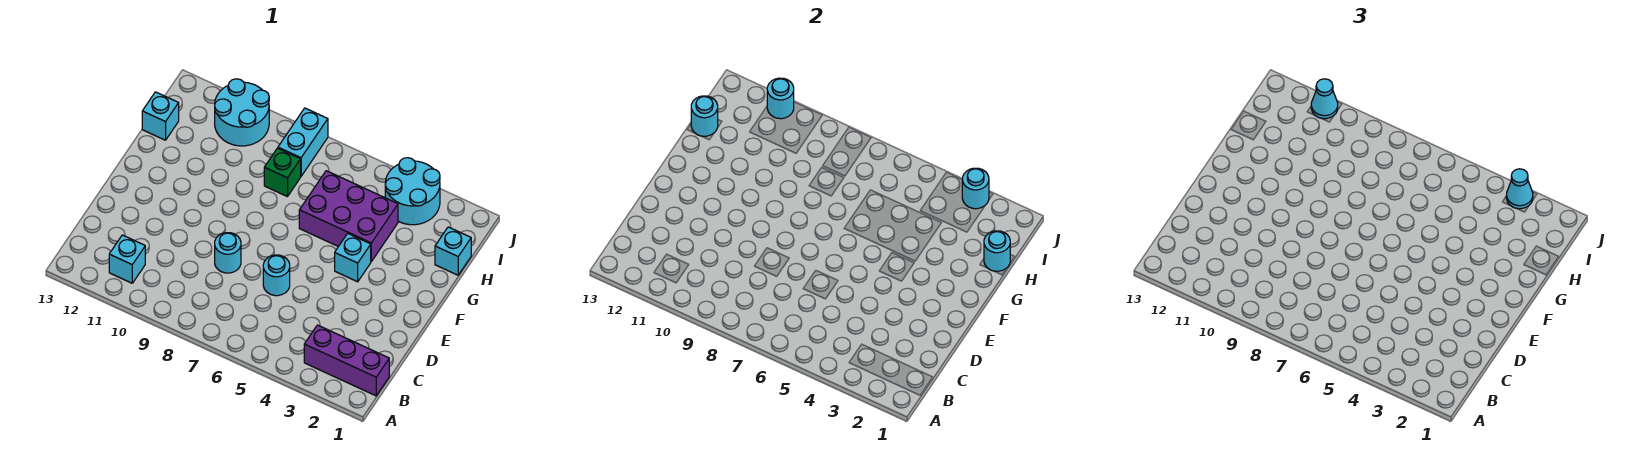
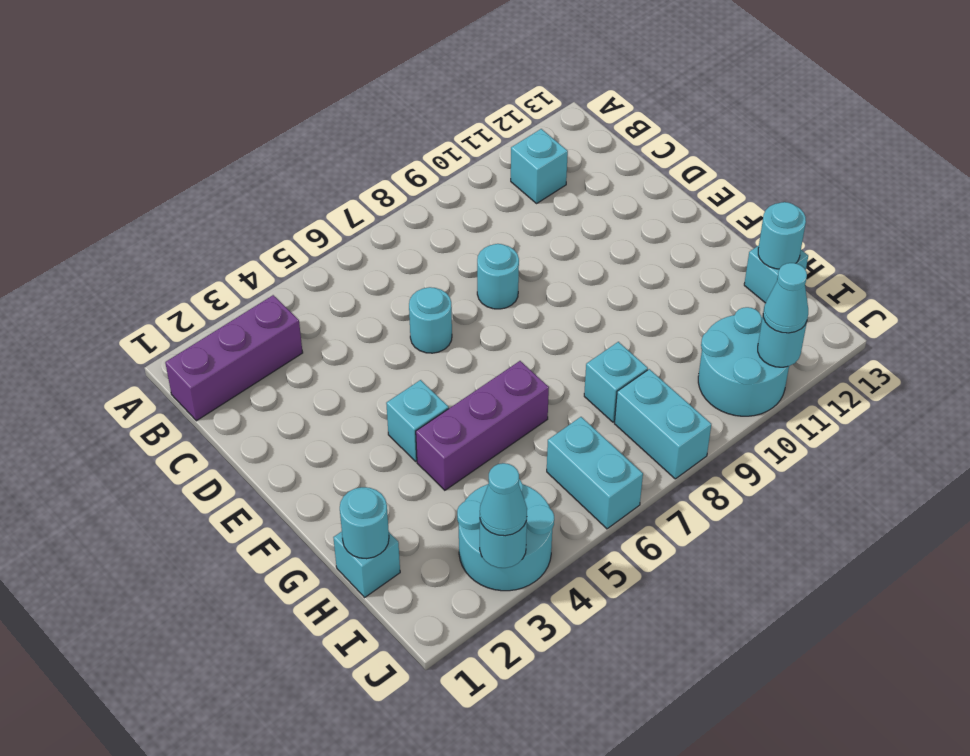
purple 2x3 brick [299,171,398,261] -> purple 1x3 brick [416,361,549,490]
green 1x1 brick [264,148,301,197] -> cyan 1x1 brick [584,342,648,422]
none -> cyan 1x2 brick [547,417,643,529]

